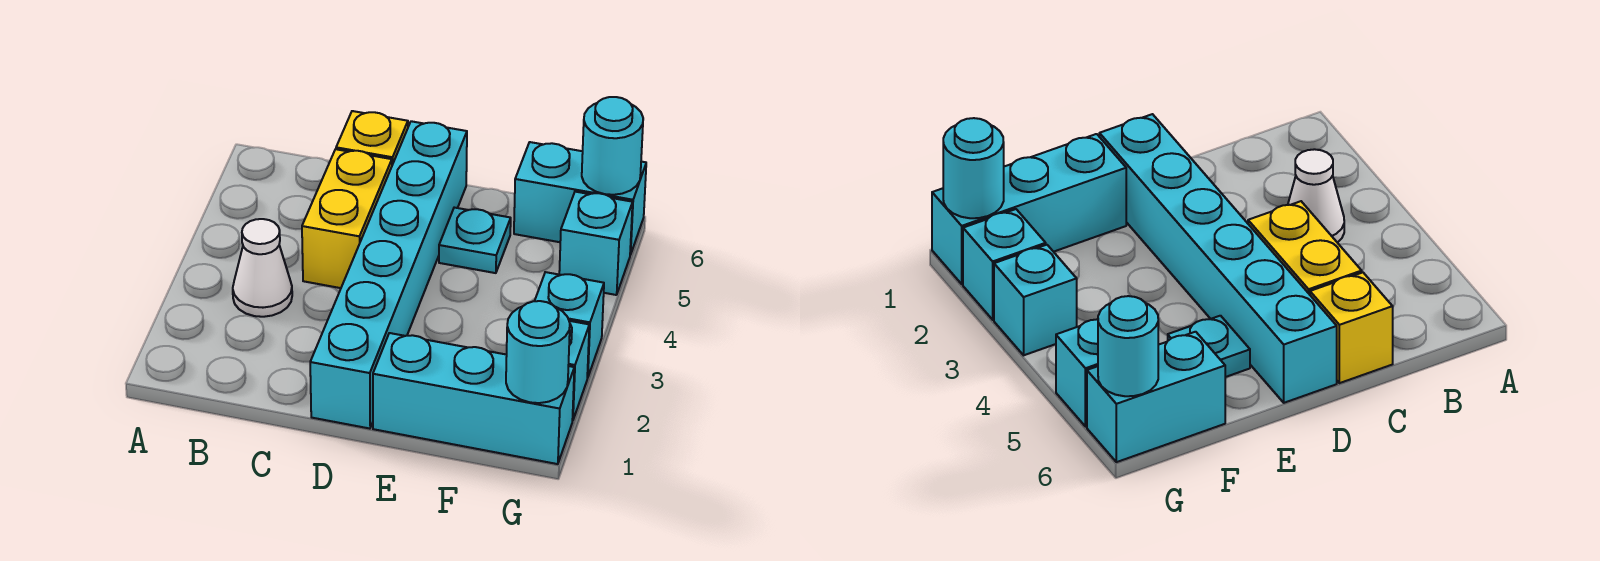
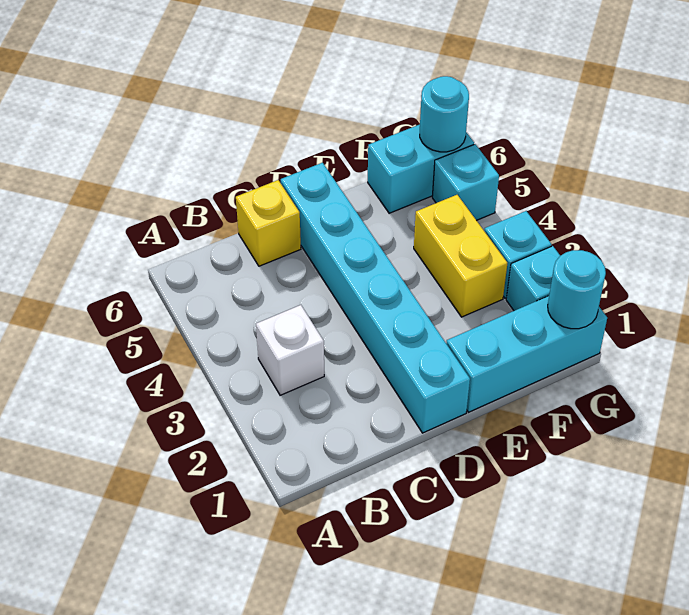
white 1x1 cone [233,219,292,317] -> white 1x1 brick [256,305,324,395]
yellow 1x2 brick [302,149,392,288] -> yellow 1x2 brick moved to [414,195,507,317]
cyan 1x1 plate [439,208,511,273] -> none

